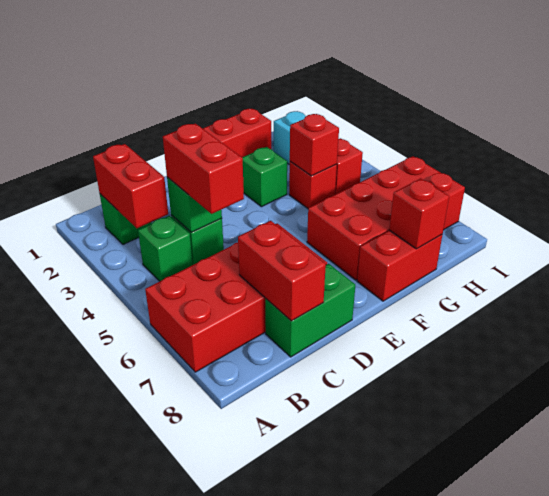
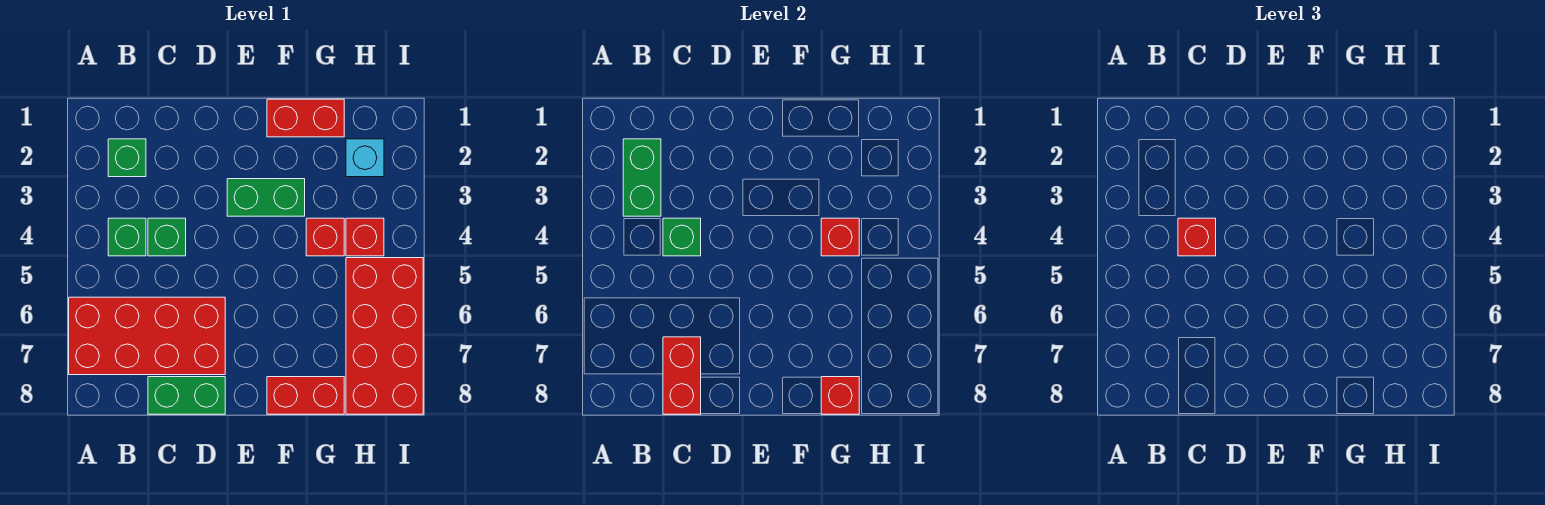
red 1x2 brick [93,144,168,228] -> green 1x2 brick [623,139,661,216]
red 1x2 brick [163,123,244,214] -> red 1x1 brick [1178,218,1216,256]
green 1x1 brick [242,147,287,207] -> green 1x2 brick [227,179,305,216]
red 2x4 brick [307,156,465,280] -> red 2x4 brick turned to [346,258,423,414]

